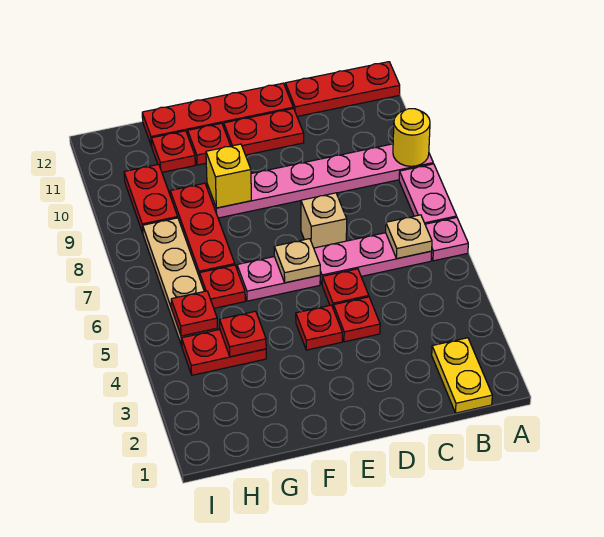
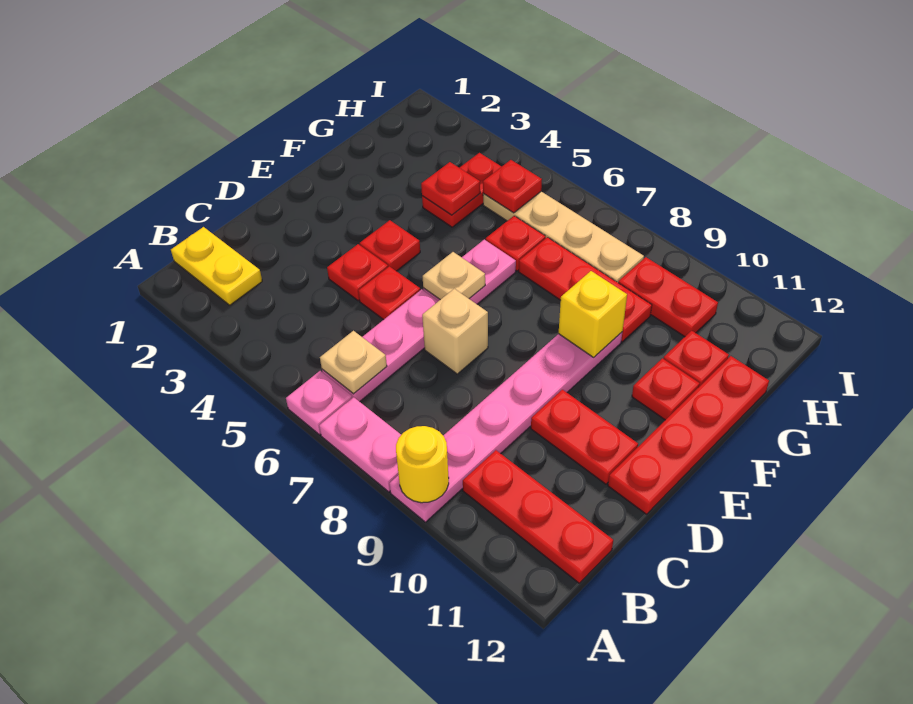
red 1x3 plate [285,62,400,116] -> red 1x3 plate turned to [463,450,613,583]
red 1x2 plate [224,109,304,155] -> red 1x2 plate turned to [531,390,638,484]

